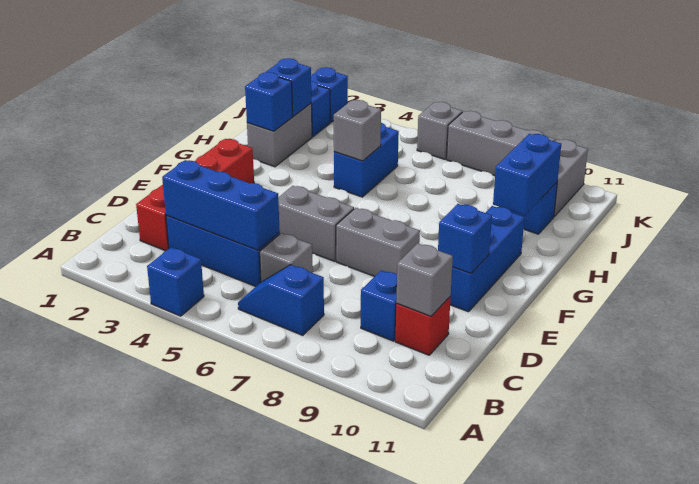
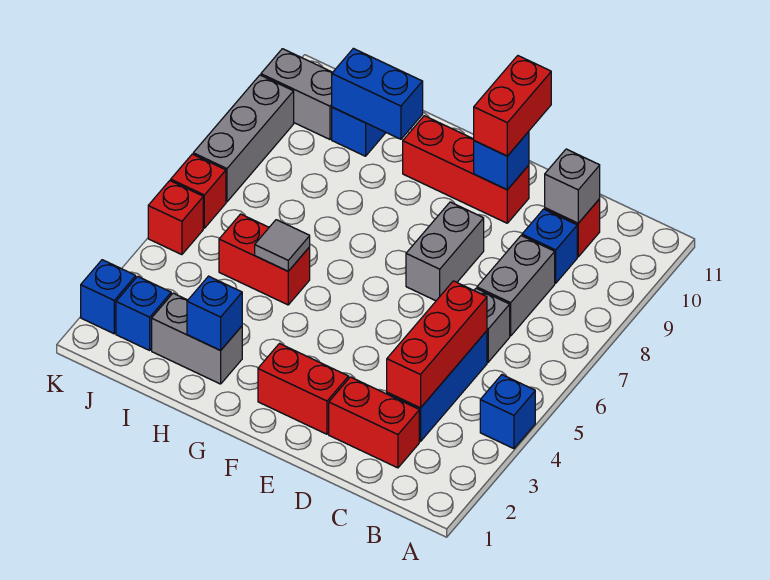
blue 1x2 slope [238,265,324,335] -> none
blue 1x3 brick [162,160,280,250] -> red 1x3 brick [387,281,487,408]
grey 1x2 brick [278,186,354,261] -> grey 1x2 brick moved to [477,236,555,336]
blue 1x3 brick [450,206,525,312] -> red 1x3 brick [403,116,529,223]
none -> red 1x2 brick [474,56,551,156]
blue 1x2 brick [334,123,399,197] -> red 1x2 brick [219,214,310,305]
grey 1x1 brick [334,100,381,161] -> grey 1x1 tile [255,220,310,271]
blue 1x1 brick [266,58,311,116] -> none
none -> red 1x1 brick [148,181,203,255]
grey 1x1 brick [417,102,462,159] -> red 1x1 brick [171,154,226,228]

